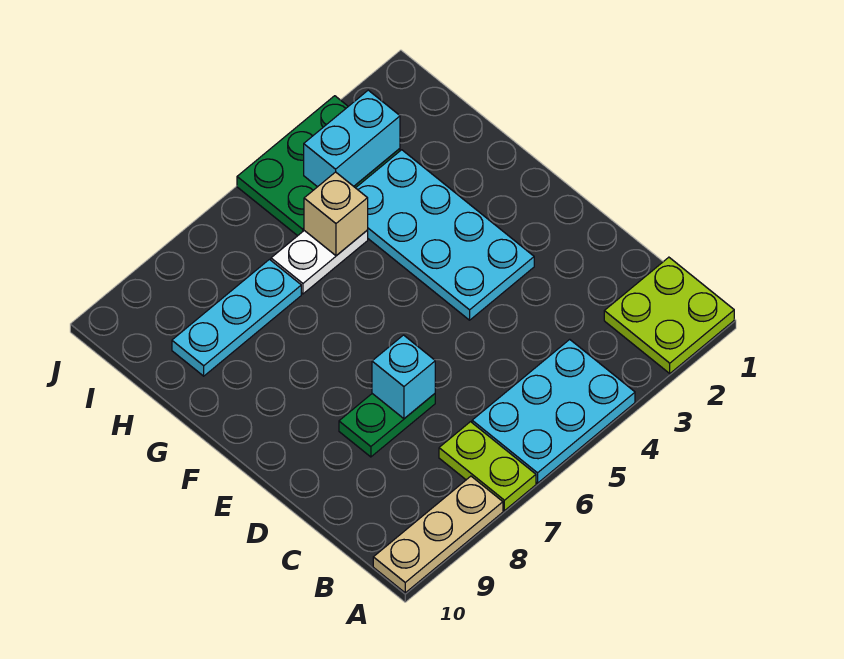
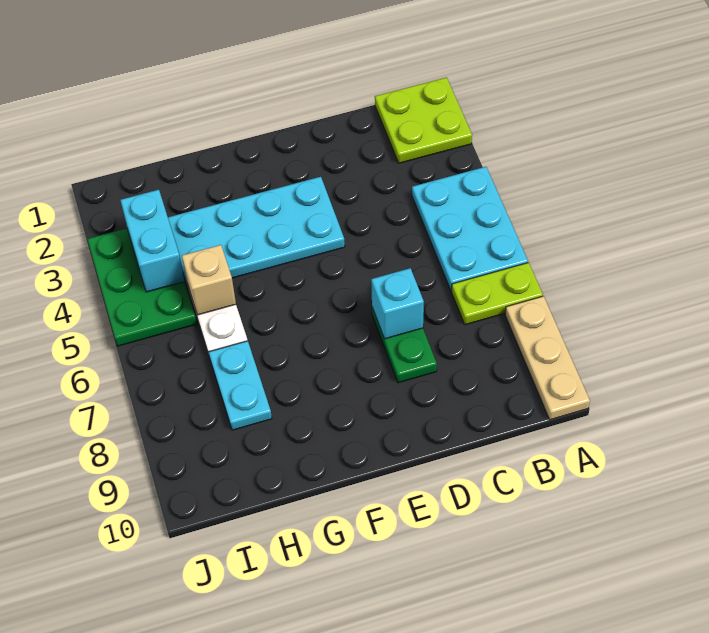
cyan 1x3 plate [172,260,301,376] -> cyan 1x2 plate [209,341,272,430]

